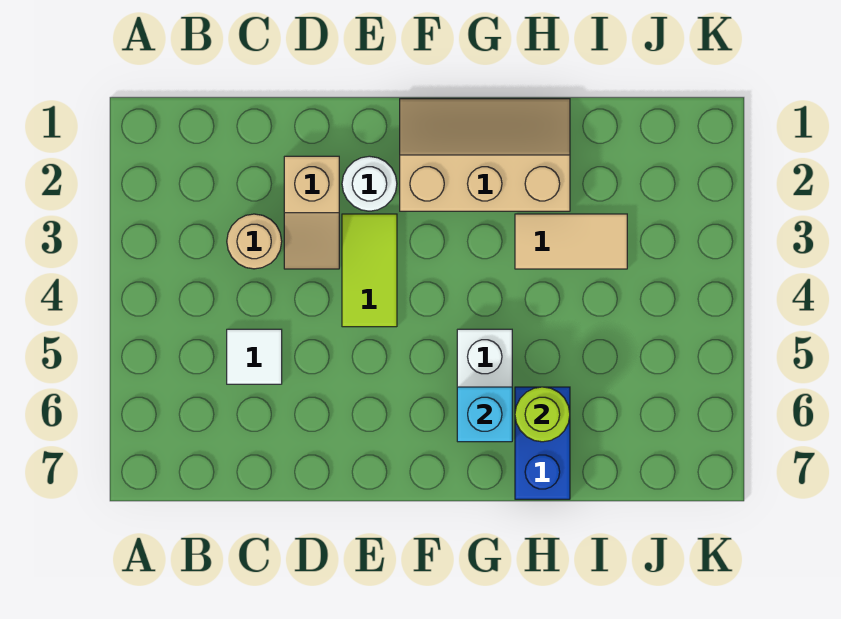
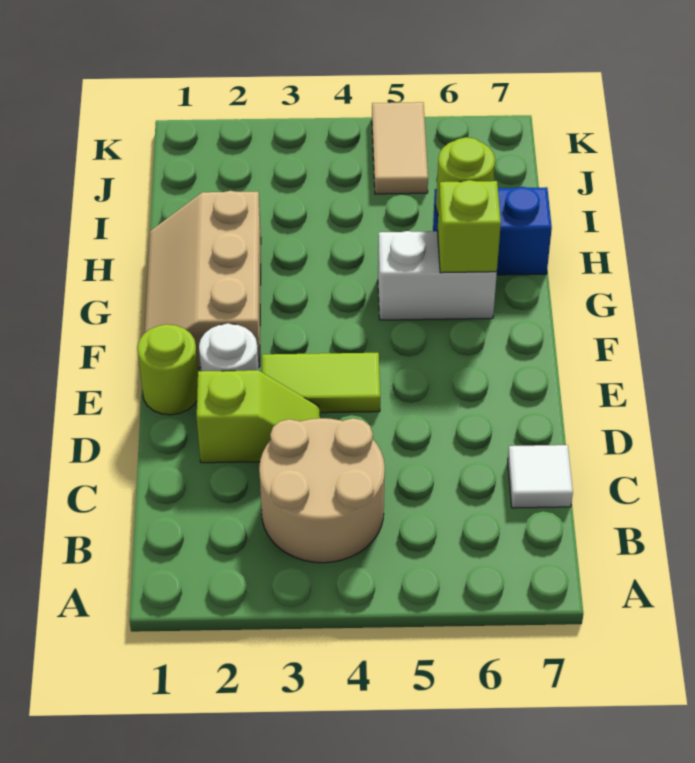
tan 1x1 round brick [227,214,282,269] -> tan 2x2 round brick [259,418,385,563]
white 1x1 tile [227,329,282,384] -> white 1x1 tile moved to [508,445,573,508]
tan 1x2 slope [284,156,339,269] -> lime 1x2 slope [197,370,320,463]
none -> lime 1x1 round brick [137,324,198,415]
cyan 1x1 brick [457,387,512,442] -> lime 1x1 brick [437,180,501,273]
tan 1x2 tile [515,214,627,269] -> tan 1x2 tile moved to [372,102,428,194]

